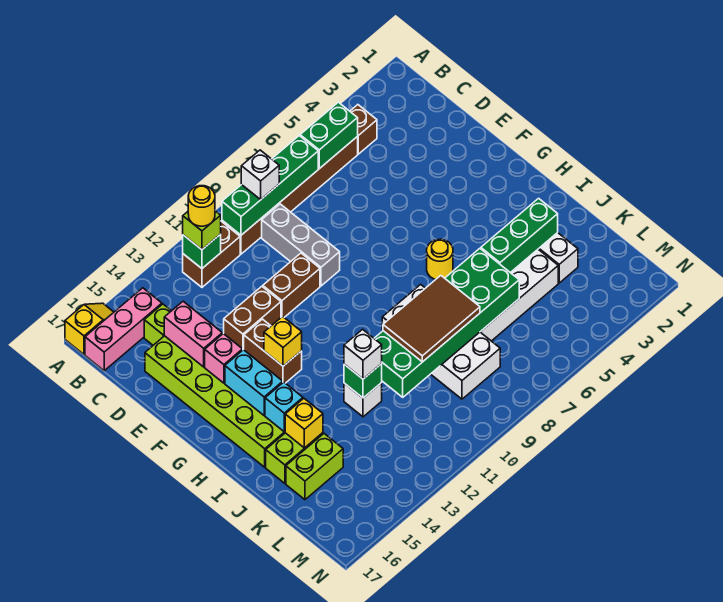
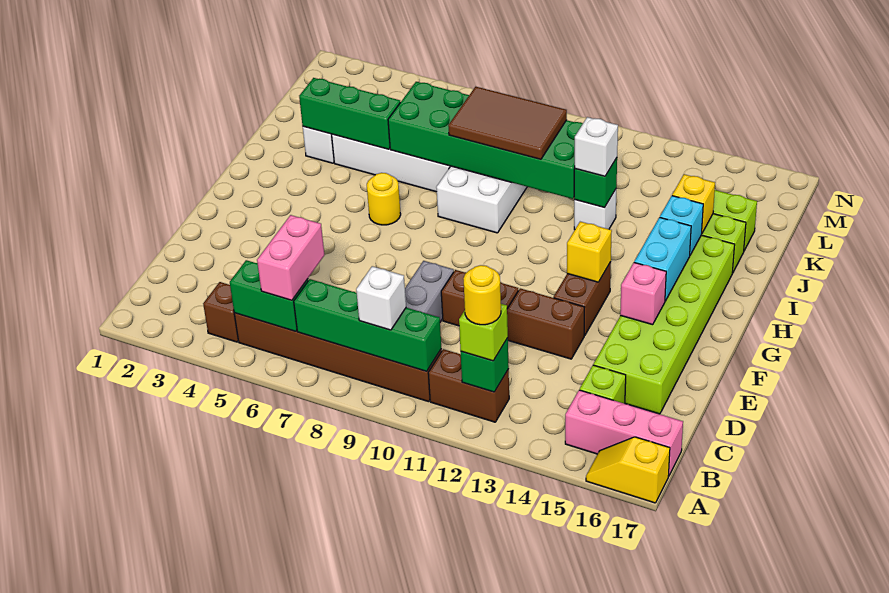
pink 1x2 brick [164,301,222,367] -> pink 1x2 brick moved to [257,215,324,300]

